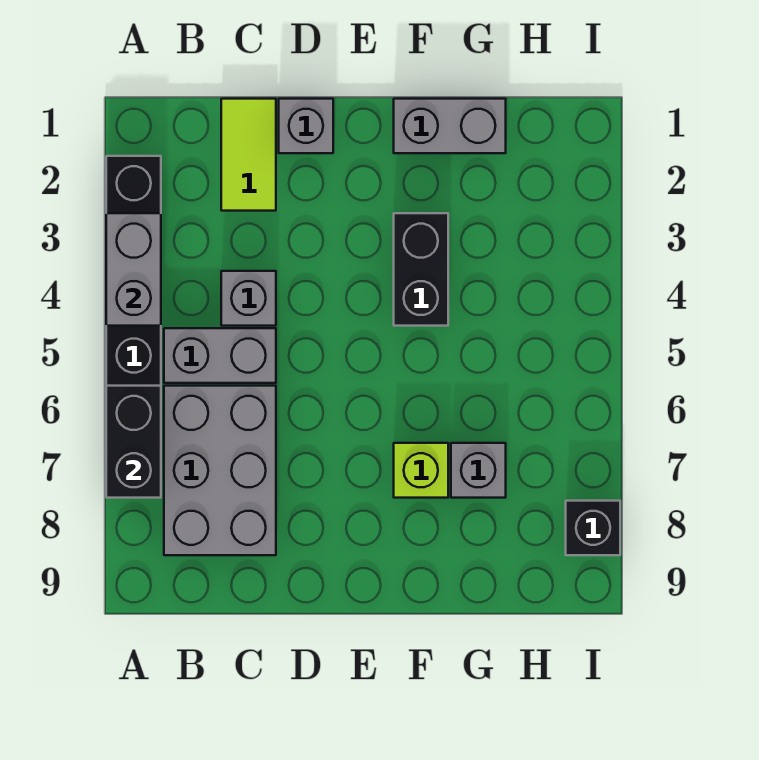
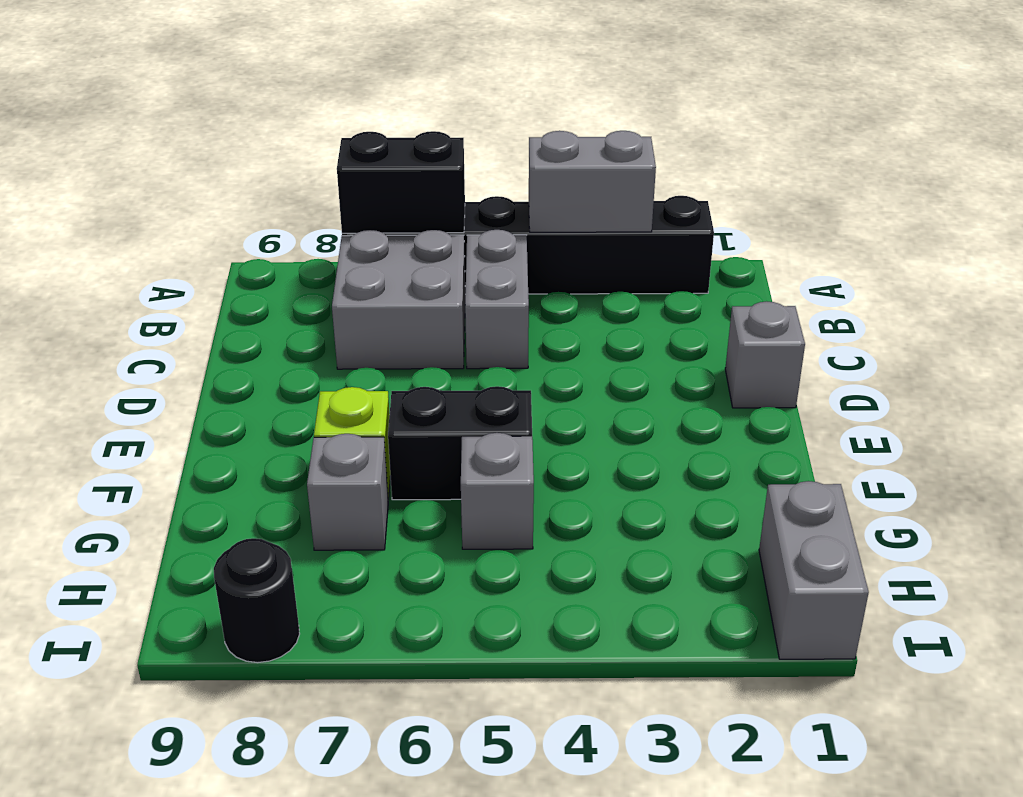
grey 2x3 brick [164,386,276,555] -> grey 2x2 brick [332,230,465,369]
lime 1x2 tile [221,99,276,211] -> none
grey 1x1 brick [221,271,276,326] -> grey 1x1 brick moved to [461,433,534,549]
grey 1x2 brick [394,99,506,153] -> grey 1x2 brick moved to [759,481,869,659]
black 1x2 brick [394,213,448,326] -> black 1x2 brick moved to [388,386,532,500]
black 1x1 brick [566,501,620,555] -> black 1x1 round brick [214,538,300,663]

